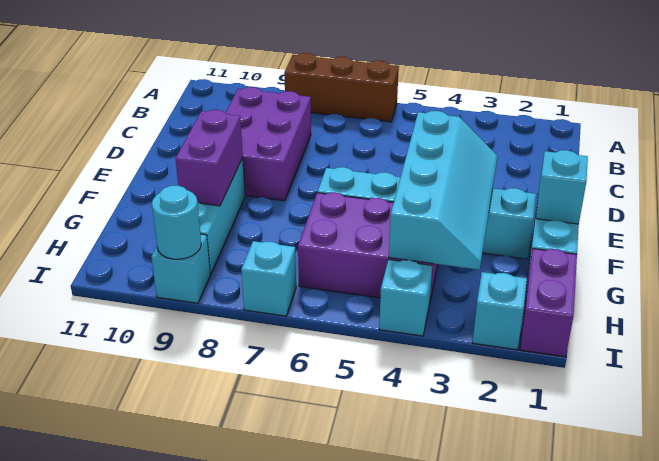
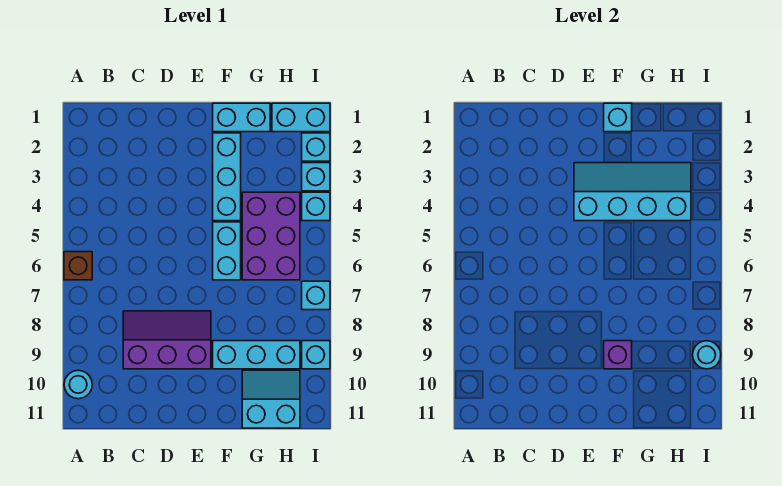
brown 1x3 brick [284,53,399,122] -> brown 1x1 brick [64,252,92,280]
none -> cyan 1x1 round brick [64,370,92,399]
purple 2x3 brick [226,87,311,201] -> purple 2x3 slope [123,311,211,369]
purple 1x2 brick [175,110,243,206] -> purple 1x1 brick [604,341,632,369]
none -> cyan 2x2 slope [242,370,300,428]
purple 1x2 brick [520,249,577,357] -> cyan 1x2 brick [272,103,330,132]
none -> cyan 1x1 brick [302,163,330,191]

